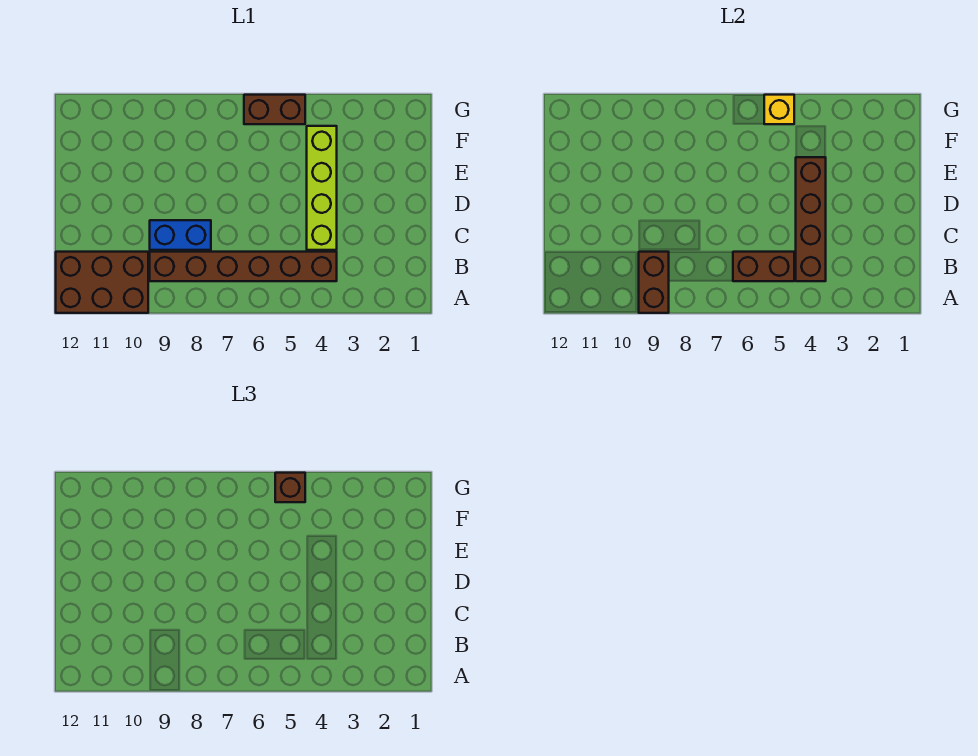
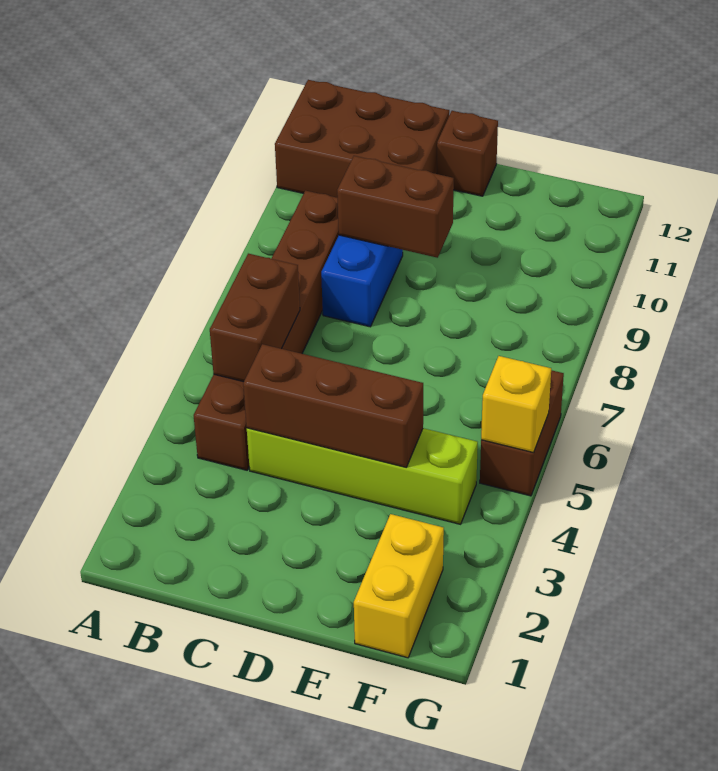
brown 1x2 brick [639,252,669,313] -> brown 1x2 brick moved to [337,156,454,258]
brown 2x3 brick [56,252,148,313] -> brown 2x3 brick turned to [275,80,449,198]
brown 1x4 brick [796,157,826,281] -> brown 1x3 brick [243,344,423,467]
none -> yellow 1x2 brick [354,514,444,658]
brown 1x1 brick [275,473,305,502] -> brown 1x1 brick moved to [437,111,498,196]

